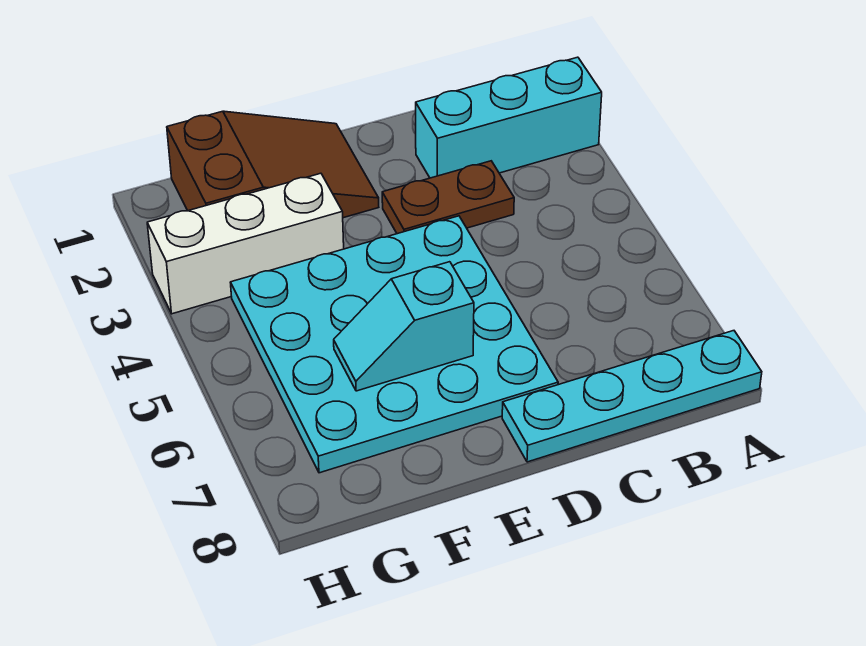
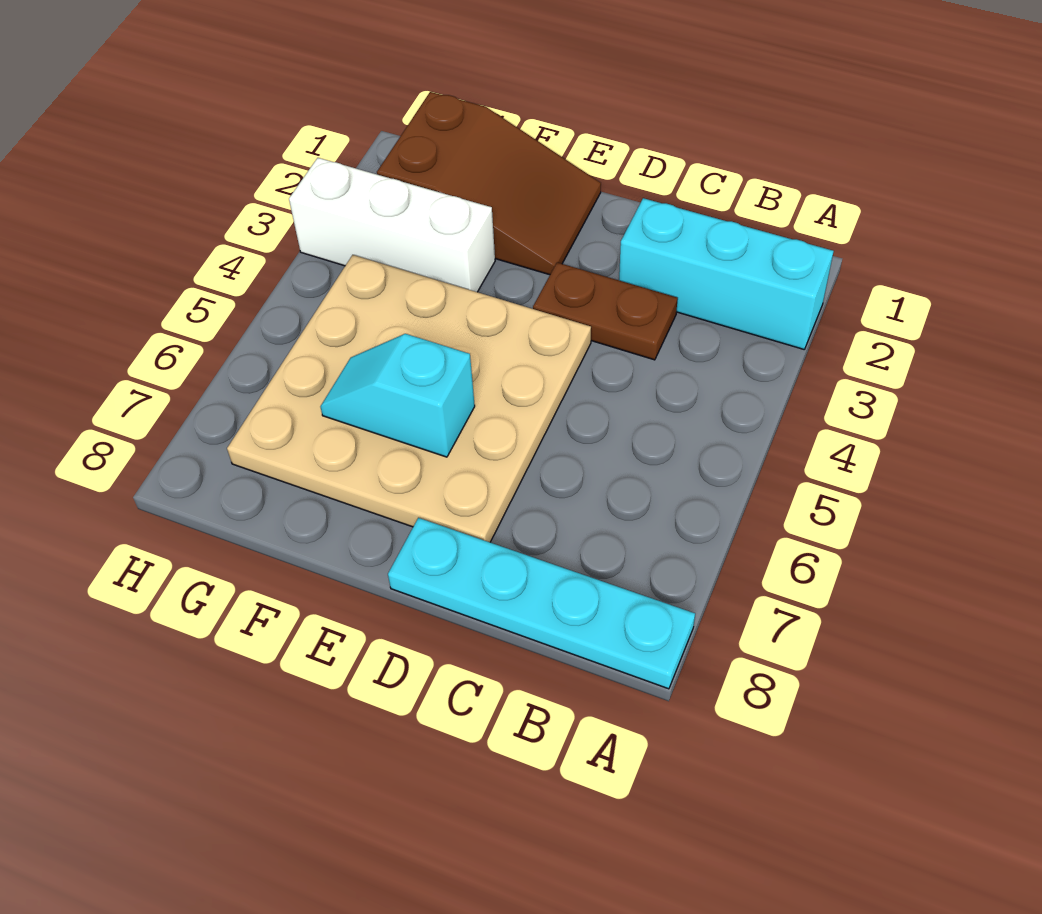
cyan 4x4 plate [230,216,558,473] -> tan 4x4 plate [227,255,591,542]

